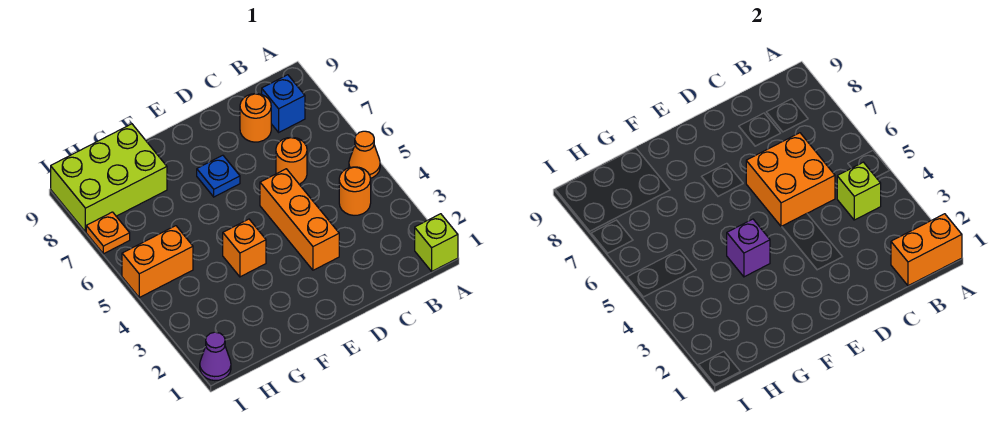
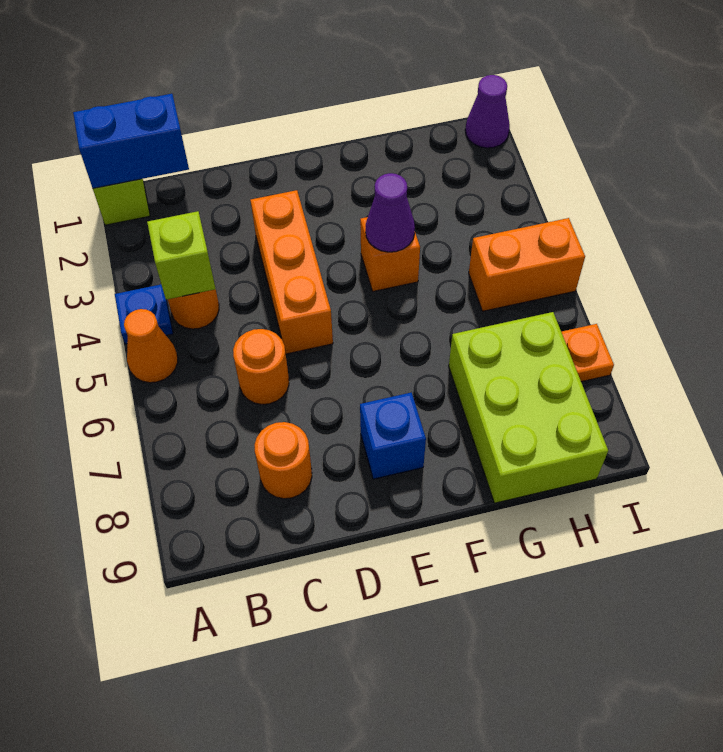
orange 1x2 brick [891,214,962,286] -> blue 1x2 brick [73,94,189,188]
blue 1x1 brick [262,75,305,132] -> blue 1x1 brick moved to [360,393,426,479]
orange 2x2 brick [746,133,835,227] -> none
blue 1x1 plate [197,155,240,197] -> blue 1x1 plate moved to [115,284,173,344]
purple 1x1 brick [727,219,770,277] -> purple 1x1 cone [366,173,415,252]
lime 2x3 brick [51,124,167,232] -> lime 2x3 brick turned to [449,312,608,503]

